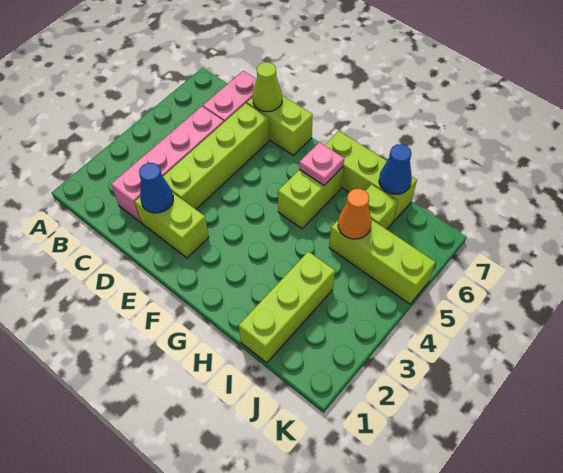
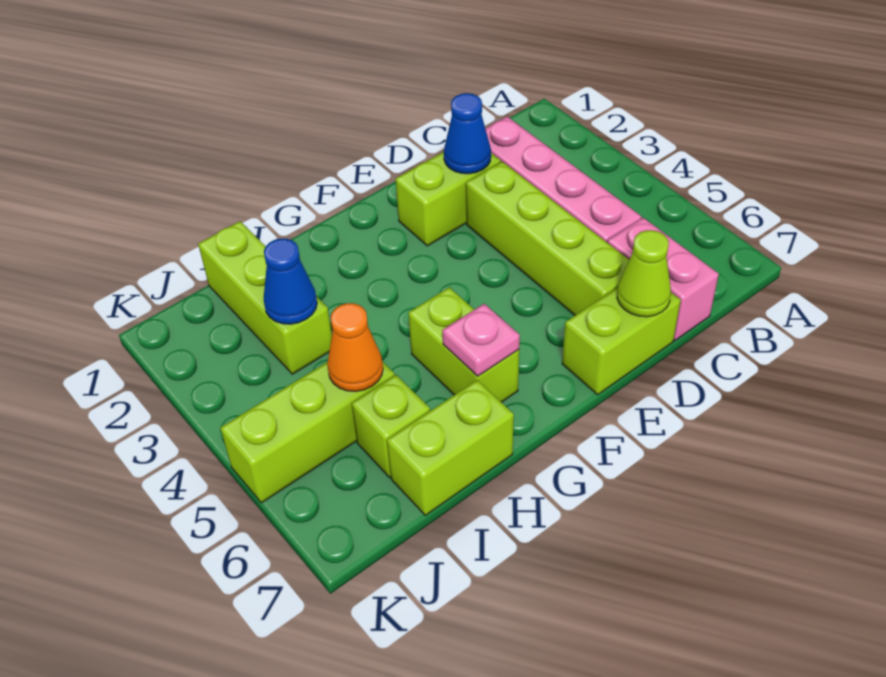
lime 1x3 brick [325,131,417,221] -> lime 1x2 brick [387,380,514,515]
blue 1x1 cone [379,144,412,194] -> blue 1x1 cone moved to [264,239,317,324]

